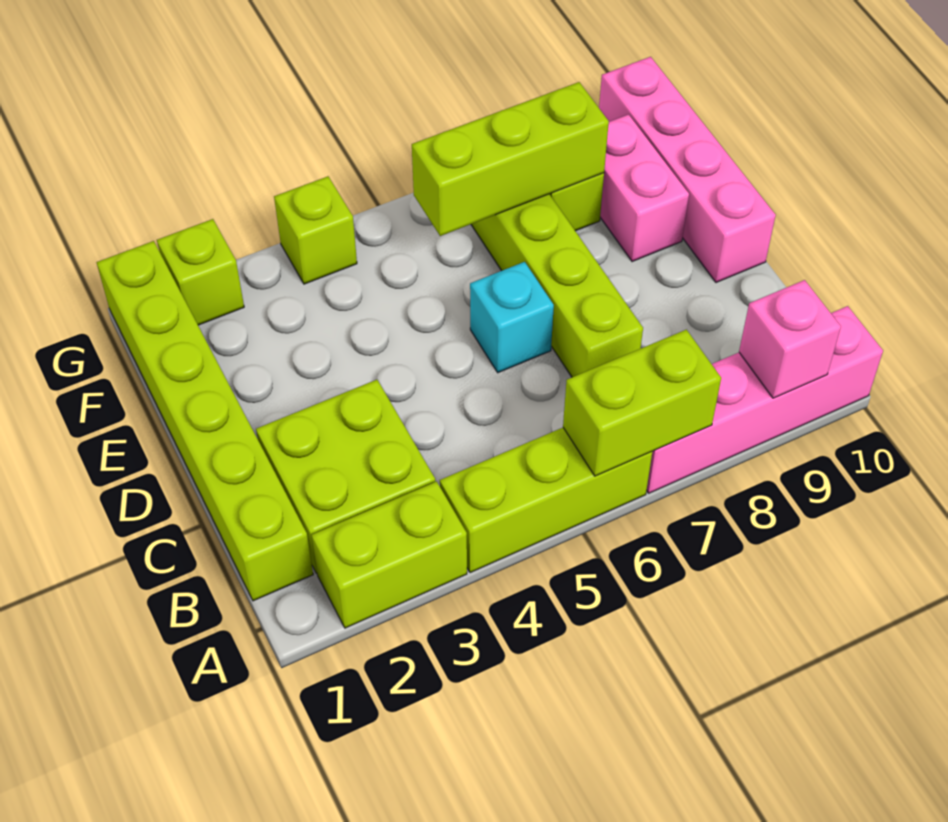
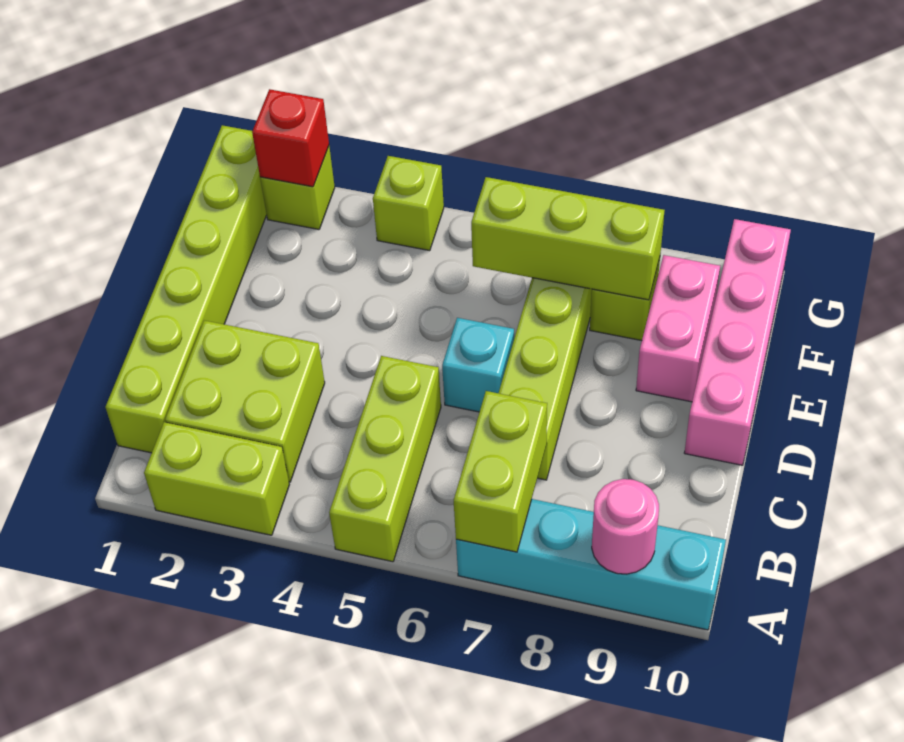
lime 1x3 brick [440,428,652,573] -> lime 1x3 brick turned to [329,356,441,562]
lime 1x2 brick [563,330,721,476] -> lime 1x2 brick turned to [454,391,547,552]
pink 1x4 brick [646,306,883,493] -> cyan 1x4 brick [456,499,726,630]
pink 1x1 brick [739,280,841,398] -> pink 1x1 round brick [592,479,659,574]
none -> red 1x1 brick [252,89,329,187]

